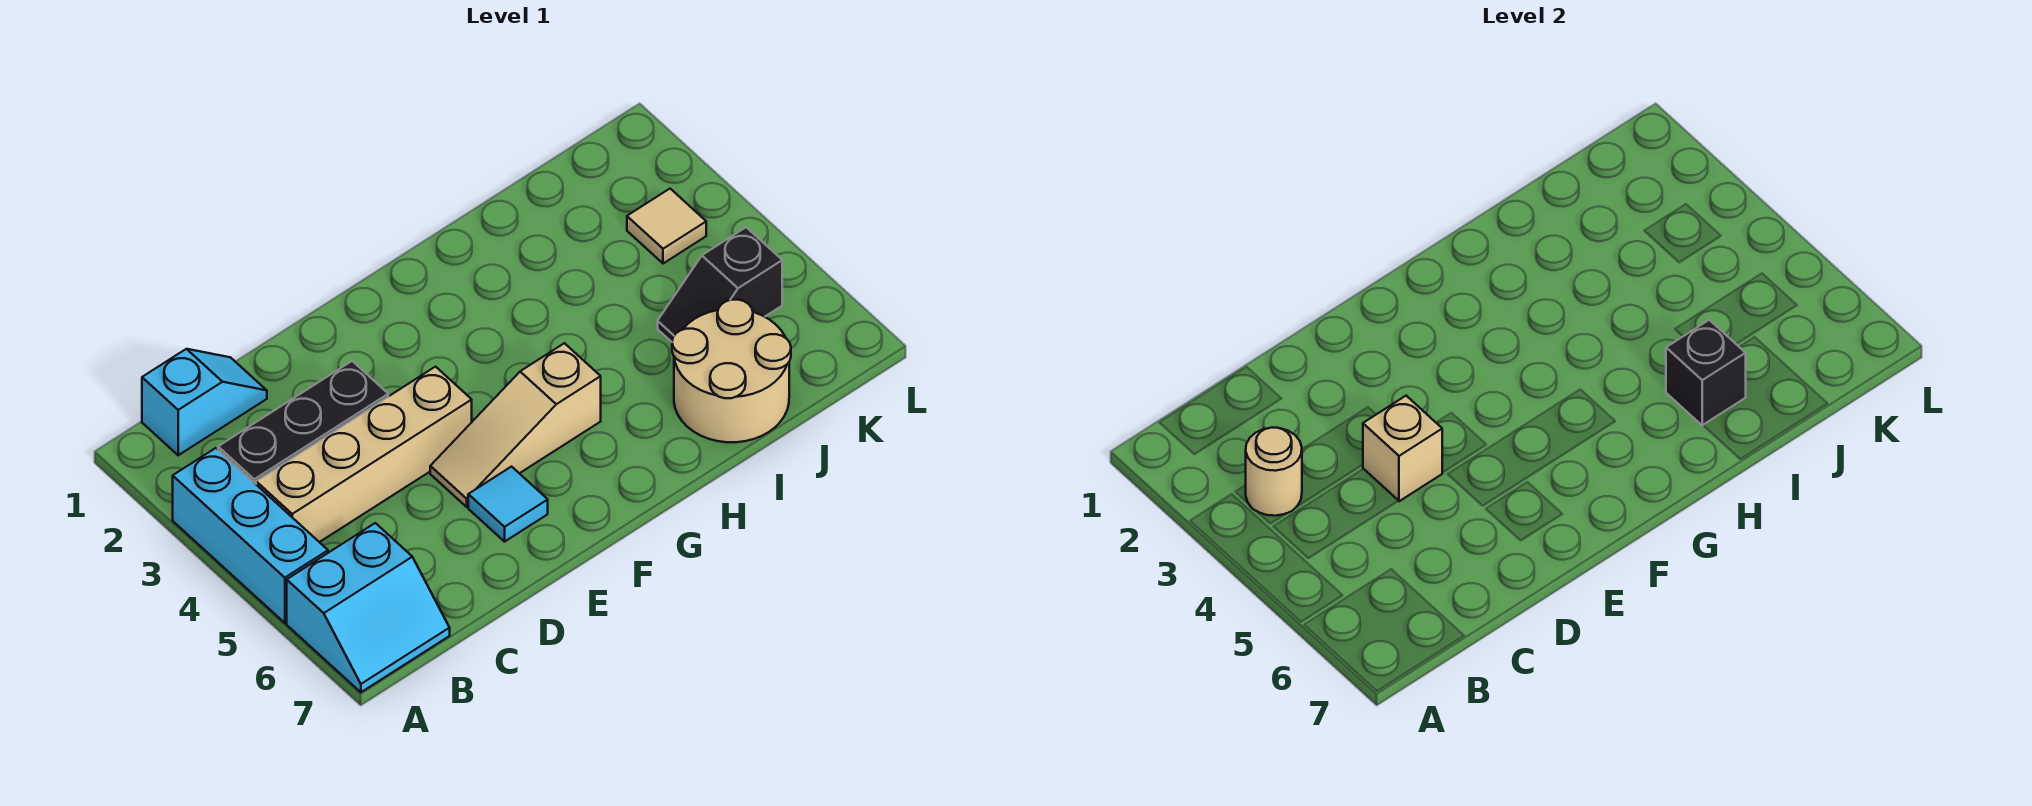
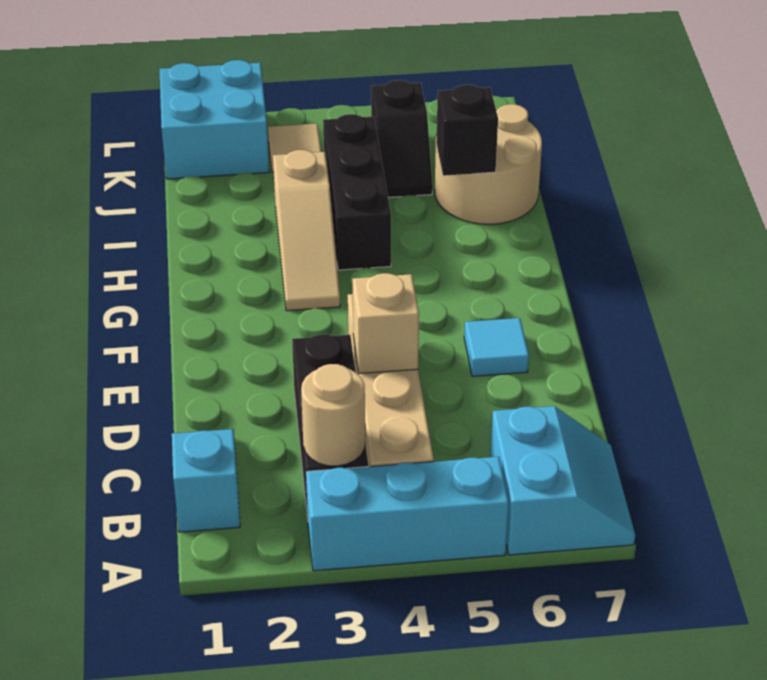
tan 1x3 slope [430,343,601,507] -> tan 1x3 slope moved to [273,150,340,311]
none -> black 1x3 brick [323,114,391,270]
none -> cyan 2x2 brick [159,60,269,179]

